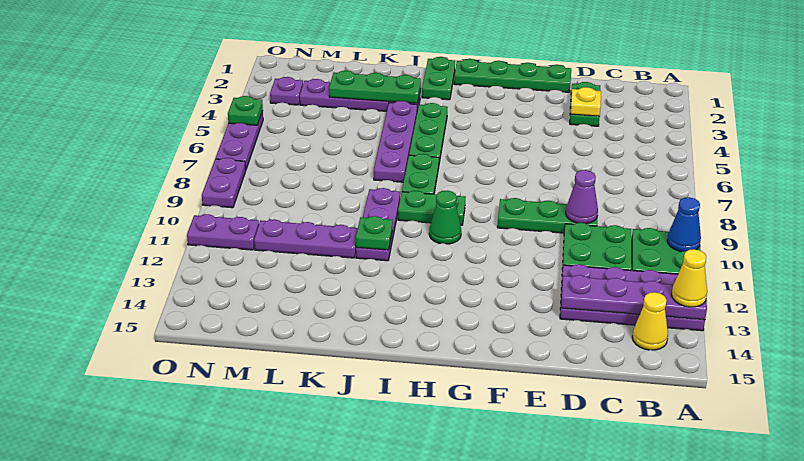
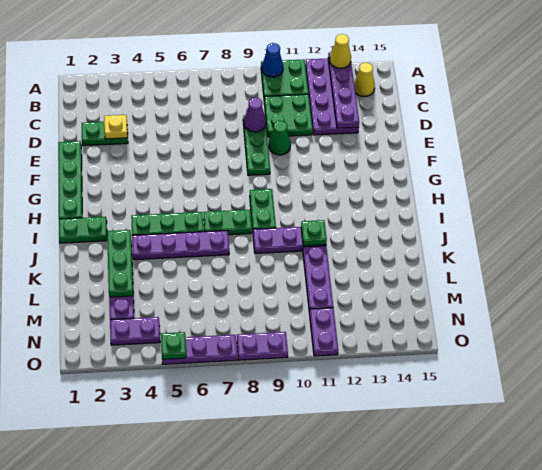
green 1x1 cone [429,191,461,244] -> green 1x1 cone moved to [269,121,291,155]
purple 1x1 plate [270,77,303,105] -> purple 1x2 plate [110,317,160,345]

